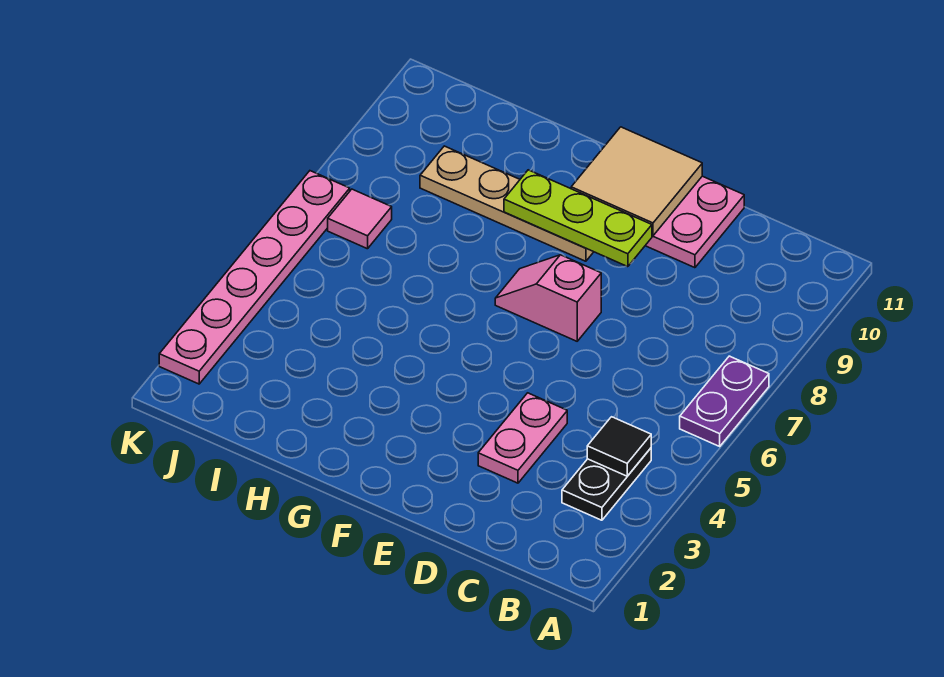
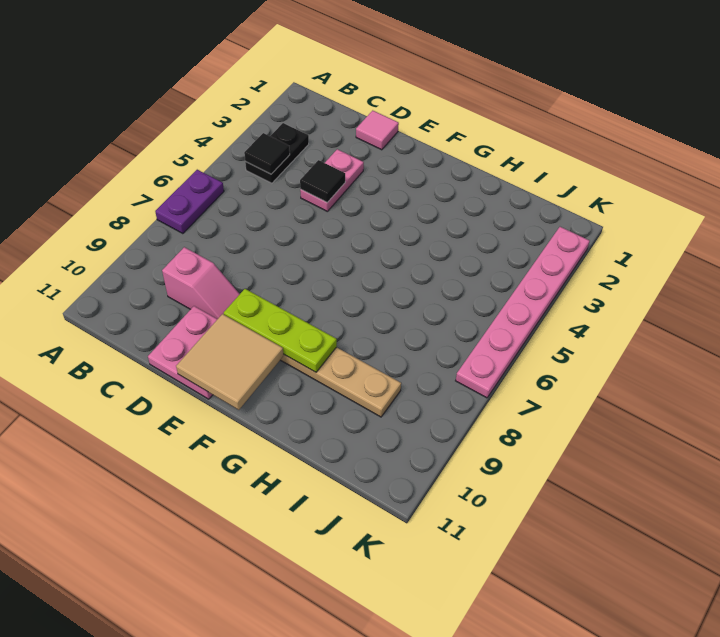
none -> black 1x1 tile [300,160,345,202]
pink 1x2 slope [495,255,601,341] -> pink 1x2 slope moved to [162,247,240,319]
pink 1x1 tile [328,189,392,249] -> pink 1x1 tile moved to [356,111,399,150]

